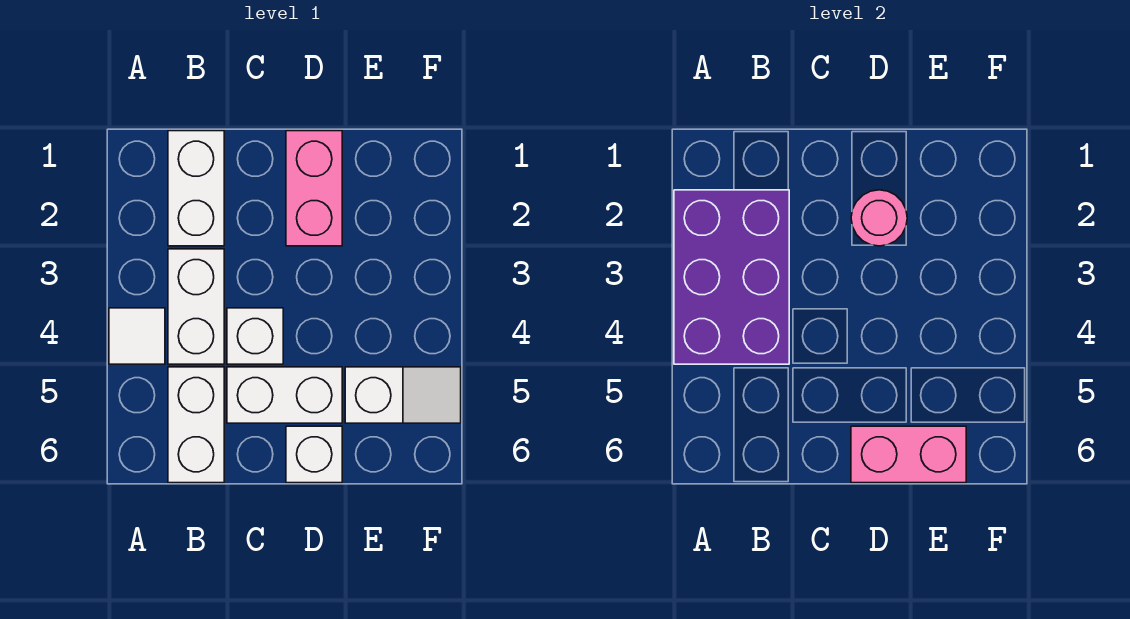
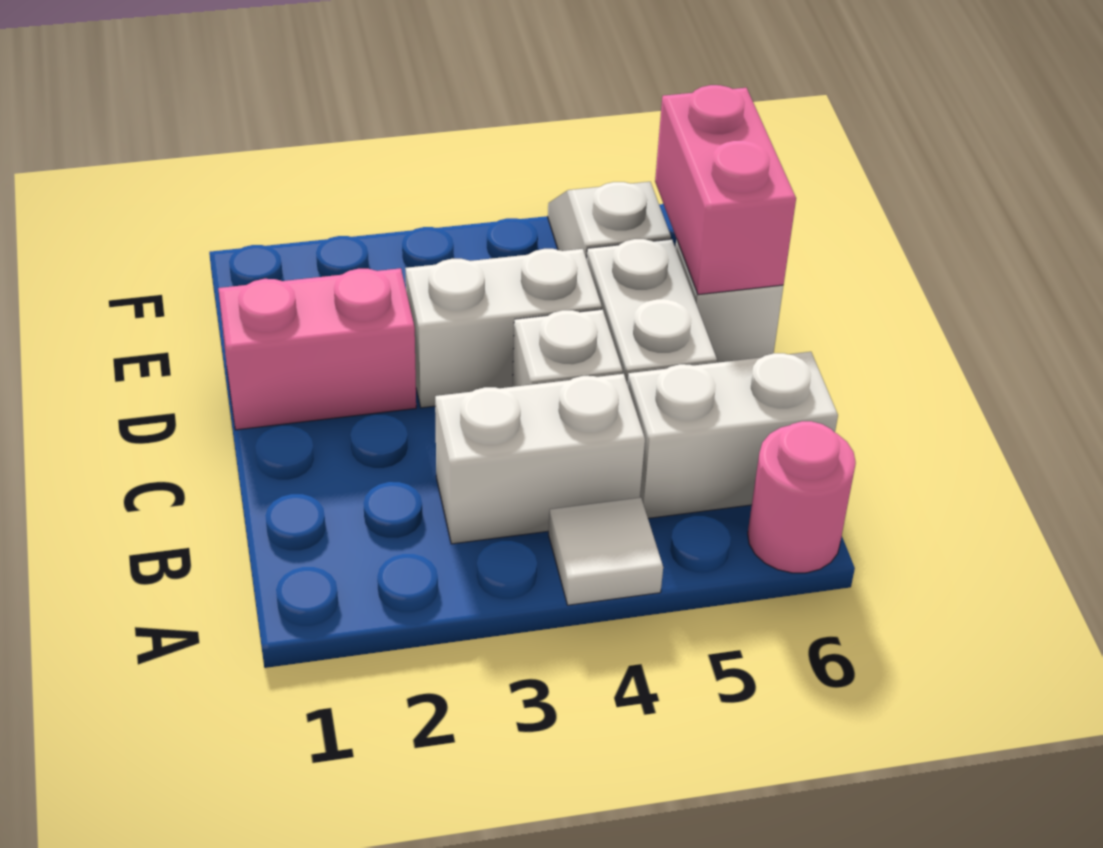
purple 2x3 brick [674,190,789,364] -> none
white 1x2 brick [168,131,224,246] -> white 1x2 brick moved to [405,249,602,408]
pink 1x1 round brick [851,190,907,246] -> pink 1x1 round brick moved to [748,421,856,573]

